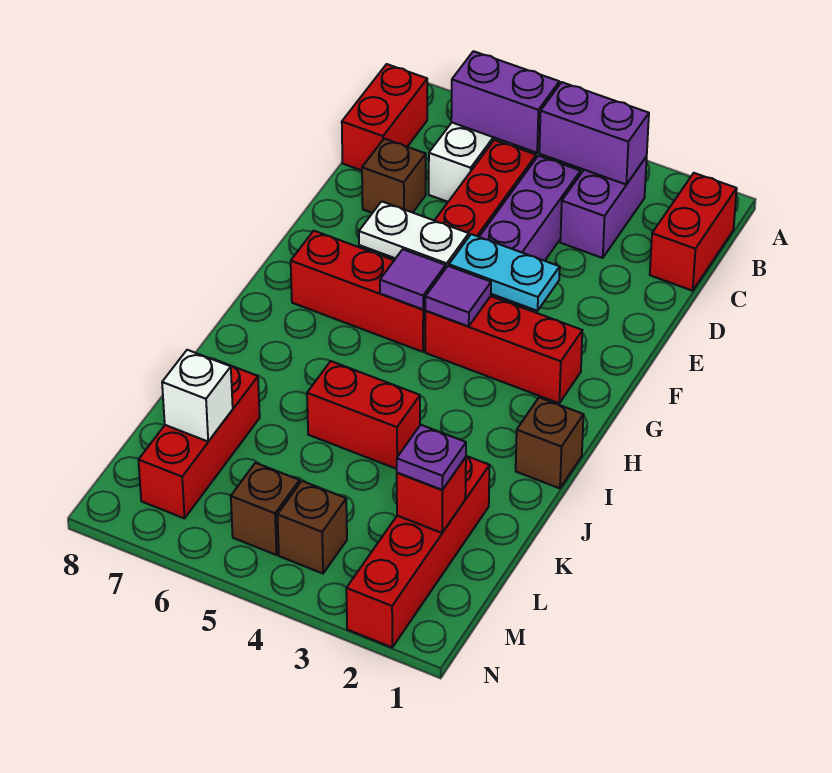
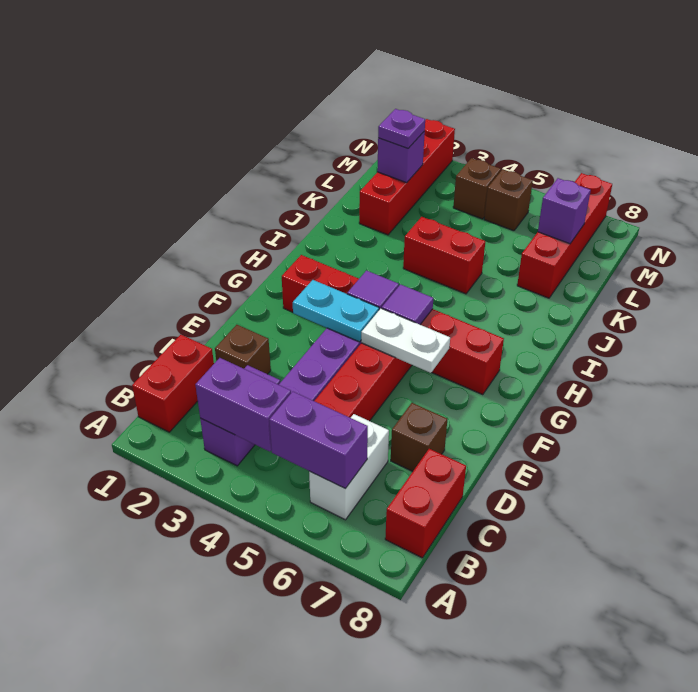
brown 1x1 brick [516,398,584,488] -> brown 1x1 brick moved to [215,325,271,374]
red 1x3 brick [139,360,260,518] -> red 1x4 brick [517,173,612,298]
red 1x1 brick [397,457,466,533] -> purple 1x1 brick [377,131,425,183]
white 1x1 brick [162,350,233,441] -> purple 1x1 brick [538,178,591,244]

